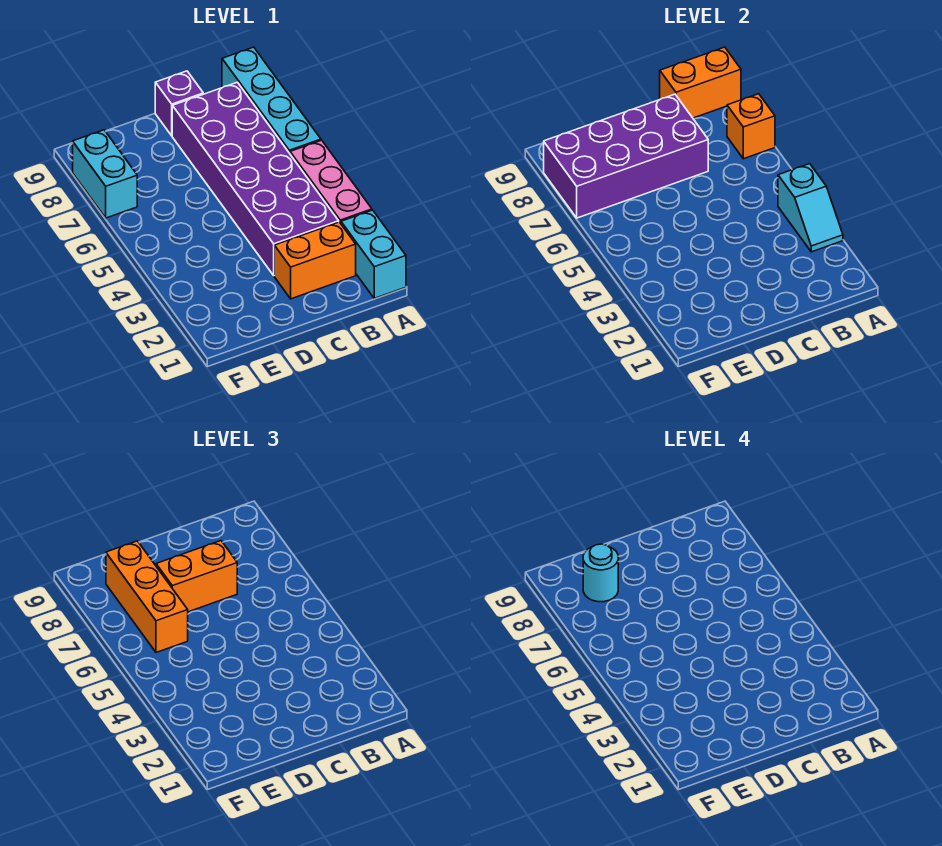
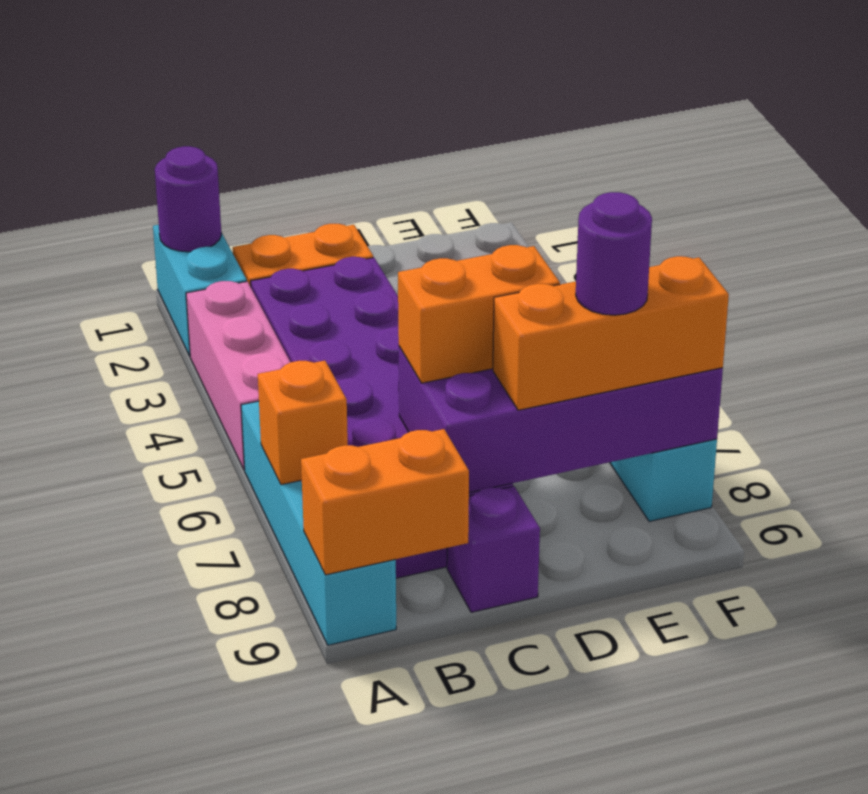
none -> purple 1x1 round brick [155,146,221,252]
cyan 1x2 slope [778,164,843,252] -> none
orange 1x3 brick [106,541,188,652] -> orange 1x3 brick turned to [493,256,729,410]
cyan 1x1 round brick [583,544,618,602] -> purple 1x1 round brick [576,192,652,315]

